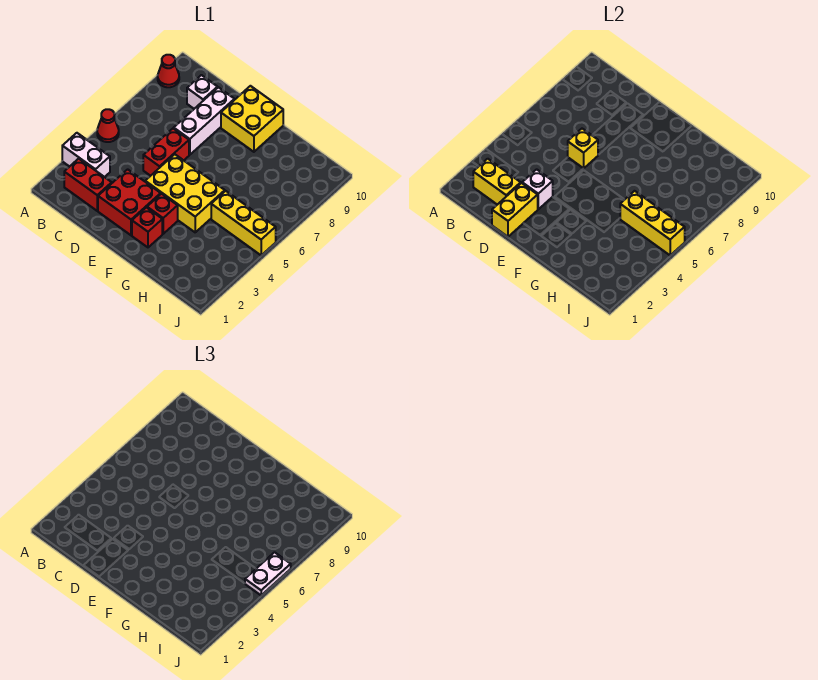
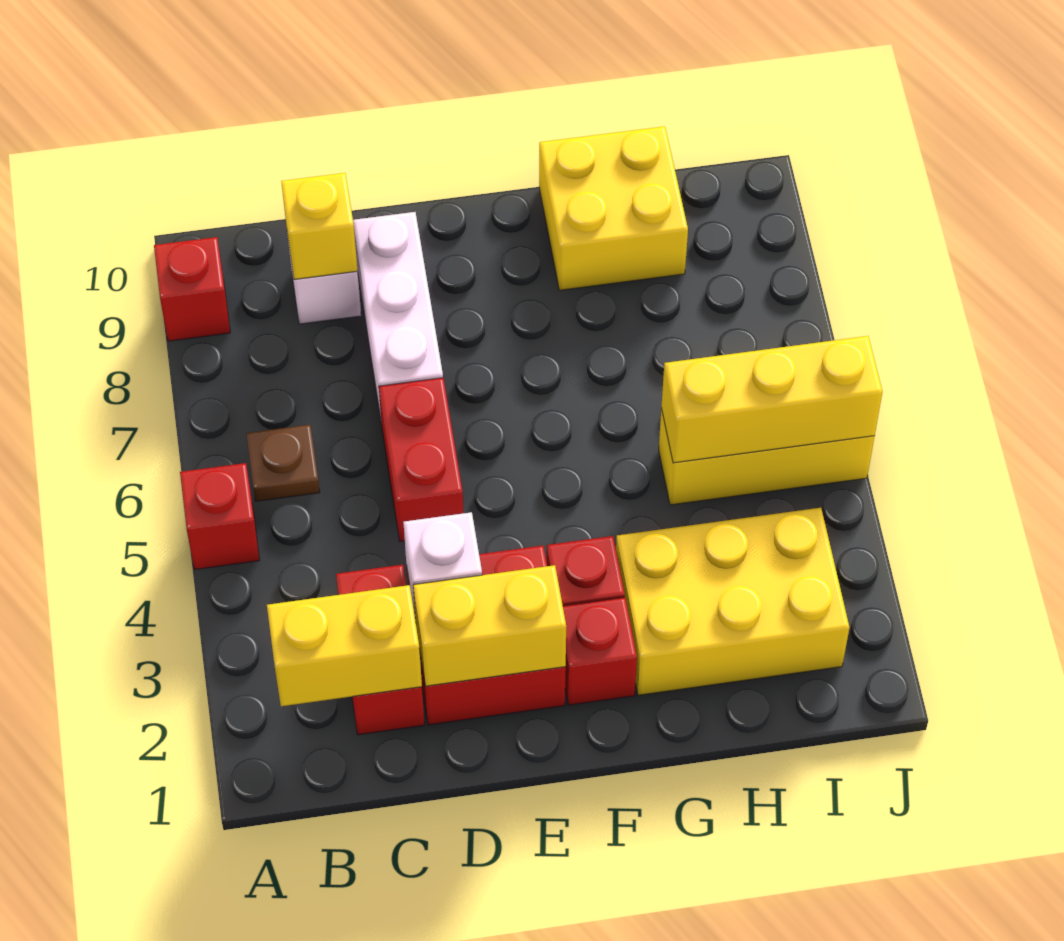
white 1x2 brick [62,133,110,177] -> none
red 1x1 cone [97,109,119,142] -> red 1x1 brick [180,463,259,569]
red 1x1 cone [158,55,179,87] -> red 1x1 brick [154,237,230,341]
red 1x2 brick [64,159,112,211] -> red 1x2 brick turned to [336,565,424,735]
none -> brown 1x1 plate [246,425,320,501]
yellow 1x2 brick [492,183,538,237] -> yellow 1x2 brick turned to [413,565,566,686]
yellow 1x1 brick [568,129,598,169] -> yellow 1x1 brick moved to [281,173,358,279]
yellow 2x3 brick [145,154,225,232] -> yellow 2x3 brick moved to [616,508,850,695]
yellow 2x2 brick [221,86,283,152] -> yellow 2x2 brick moved to [539,126,688,290]
white 1x2 plate [245,552,291,595] -> none

